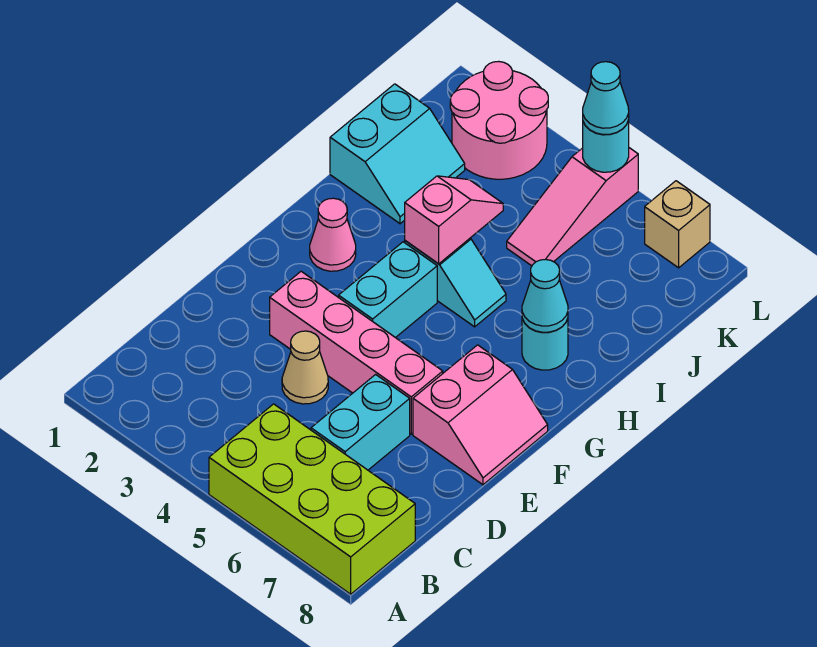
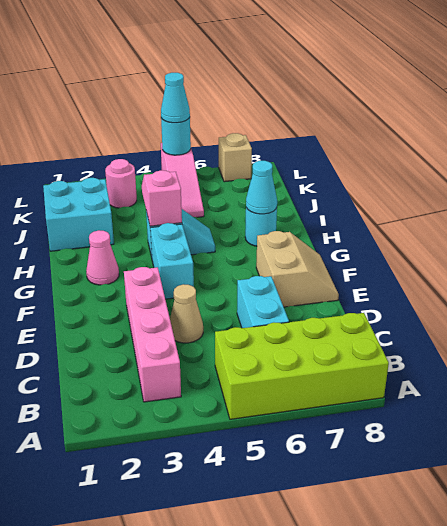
pink 1x4 brick [270,271,443,434] -> pink 1x4 brick turned to [124,267,181,402]
pink 2x2 slope [413,345,548,485] -> tan 2x2 slope [256,231,339,307]
cyan 2x2 slope [330,84,465,224] -> cyan 2x2 brick [43,178,114,251]
pink 2x2 round brick [450,61,548,179] -> pink 1x1 round brick [105,159,137,208]

